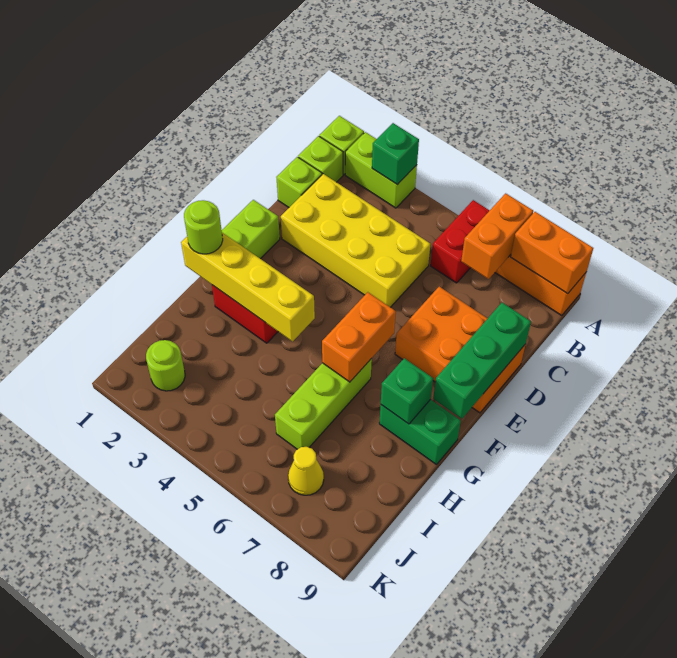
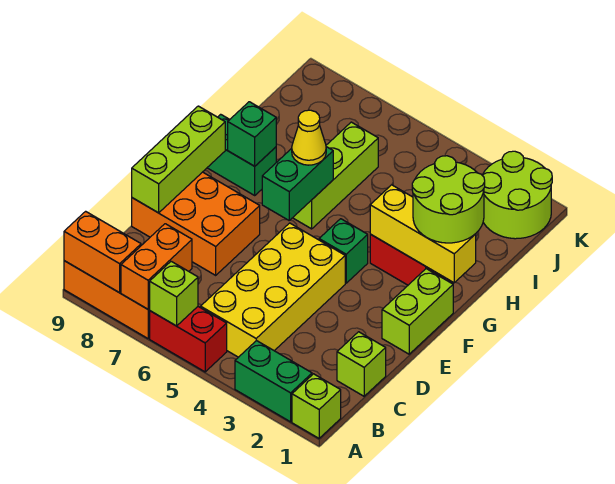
lime 1x2 brick [345,132,417,208] -> green 1x2 brick [235,340,312,422]
green 1x1 brick [372,123,419,185] -> green 1x1 brick moved to [319,219,368,283]
red 1x2 brick [431,200,490,283] -> red 1x2 brick turned to [150,307,227,372]
lime 1x1 brick [298,136,343,182] -> lime 1x1 brick moved to [149,261,198,326]
yellow 2x4 brick [281,174,430,307] -> yellow 2x4 brick turned to [201,223,345,357]
green 1x3 brick [433,303,531,419] -> lime 1x3 brick [132,106,225,213]
orange 1x2 brick [322,292,396,382] -> green 1x2 brick [262,147,333,220]
yellow 1x4 brick [181,233,315,341] -> yellow 1x3 brick [370,185,476,283]
lime 1x1 round brick [184,200,223,254] -> lime 2x2 round brick [412,156,485,243]
lime 1x1 round brick [146,340,185,391] -> lime 2x2 round brick [482,151,552,239]
yellow 1x1 cone [288,447,324,495] -> yellow 1x1 cone moved to [292,110,326,165]

